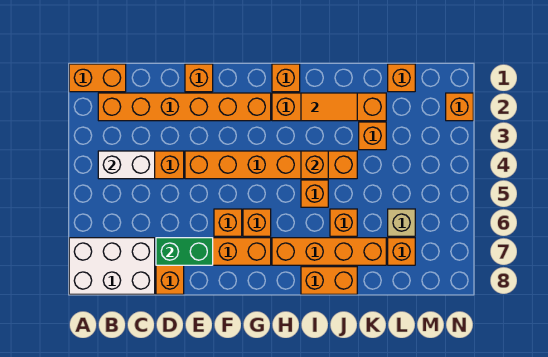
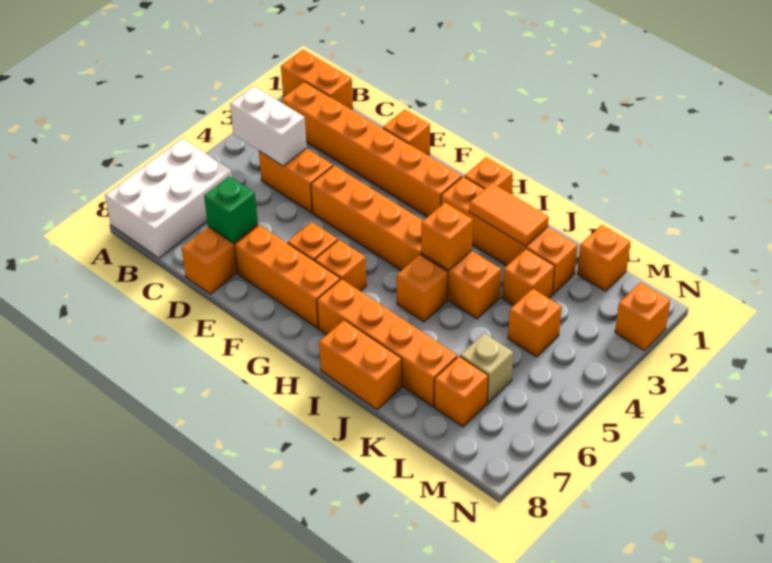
white 2x3 brick [69,238,155,294] -> white 2x3 brick turned to [105,139,232,258]
green 1x2 brick [156,238,213,265] -> green 1x1 brick [204,176,258,243]
orange 1x1 brick [330,209,357,236] -> orange 1x1 brick moved to [508,288,562,357]

